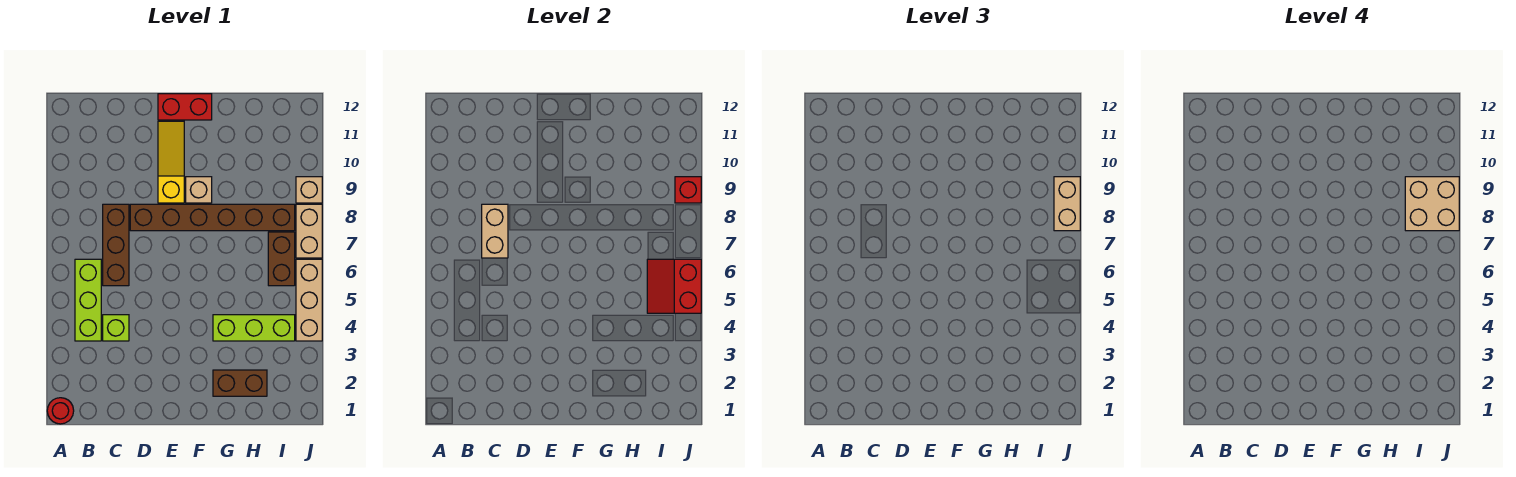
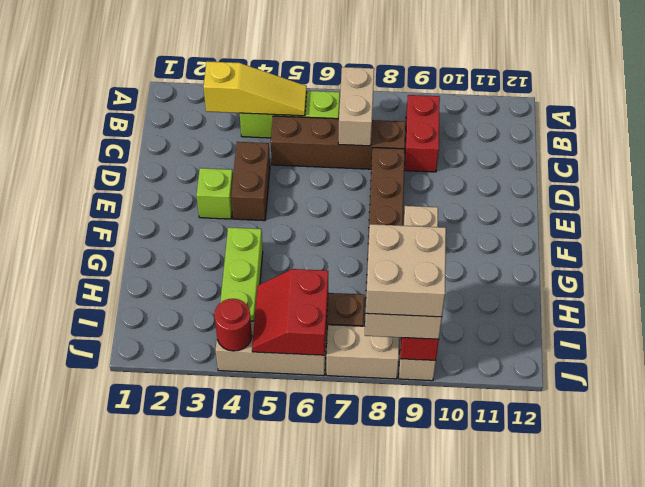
red 1x1 round brick [47,398,74,424] -> red 1x1 round brick moved to [214,299,252,351]
lime 1x1 brick [103,315,129,341] -> lime 1x1 brick moved to [197,168,233,219]
brown 1x3 brick [103,204,129,286] -> brown 1x4 brick [271,116,406,169]
tan 1x2 brick [482,204,508,258] -> tan 1x2 brick turned to [338,67,374,146]
yellow 1x3 slope [158,121,184,203] -> yellow 1x3 slope moved to [203,62,307,116]
red 1x2 brick [158,94,212,120] -> red 1x2 brick moved to [405,95,440,172]
brown 1x2 brick [213,370,267,396] -> brown 1x2 brick moved to [231,142,270,221]
red 2x2 slope [647,259,701,313] -> red 2x2 slope turned to [252,269,328,355]

